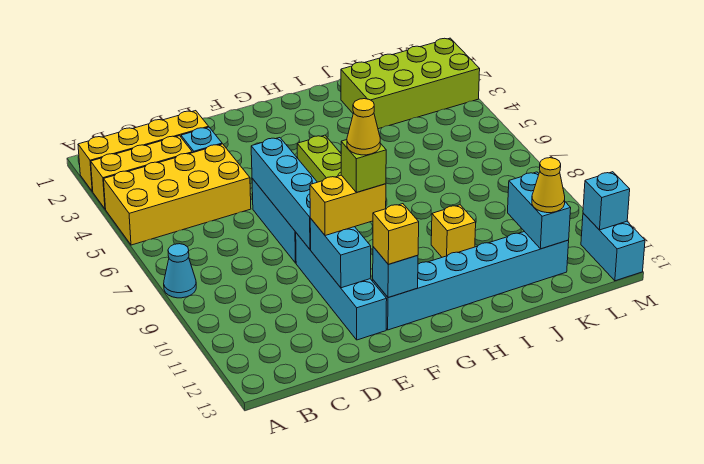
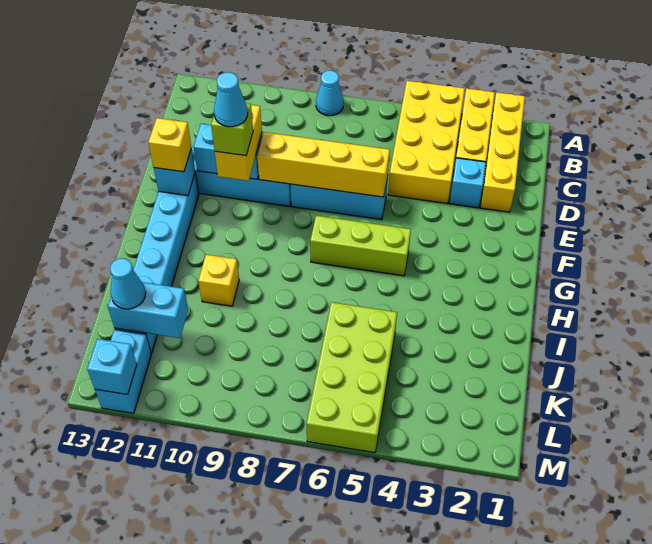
cyan 1x4 brick [251,138,317,250] -> yellow 1x4 brick [257,132,390,197]
yellow 1x1 cone [347,99,380,155] -> cyan 1x1 cone [214,72,248,127]
lime 2x4 brick [341,38,480,129] -> lime 2x4 brick moved to [306,302,397,453]
yellow 1x1 cone [532,158,565,213] -> cyan 1x1 cone [110,258,146,309]
cyan 1x2 brick [581,213,645,281] -> cyan 1x2 brick turned to [95,330,151,413]

